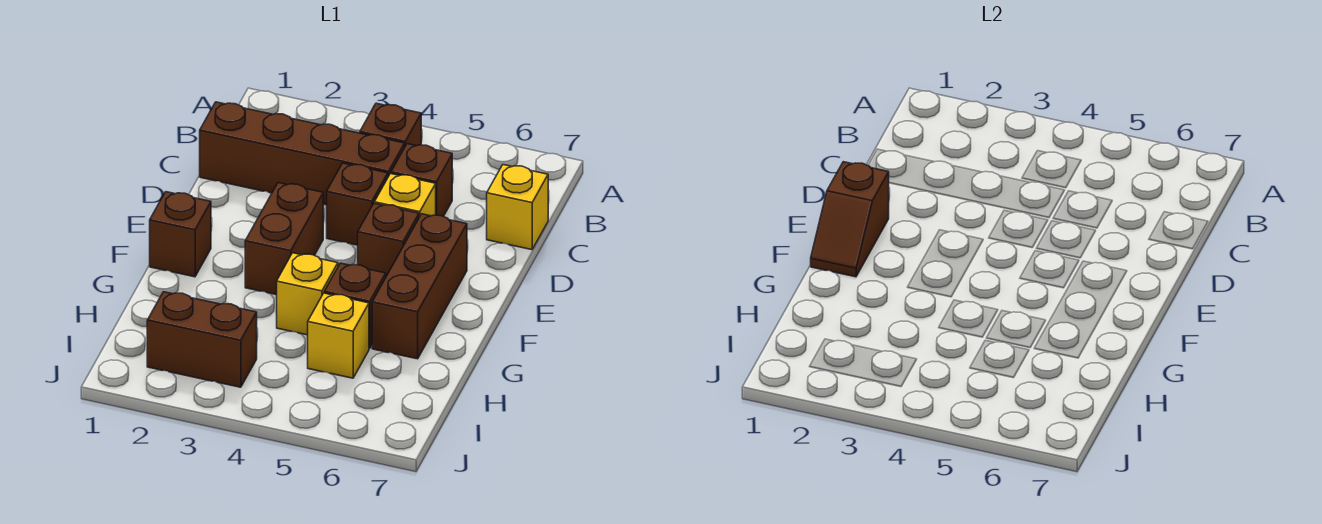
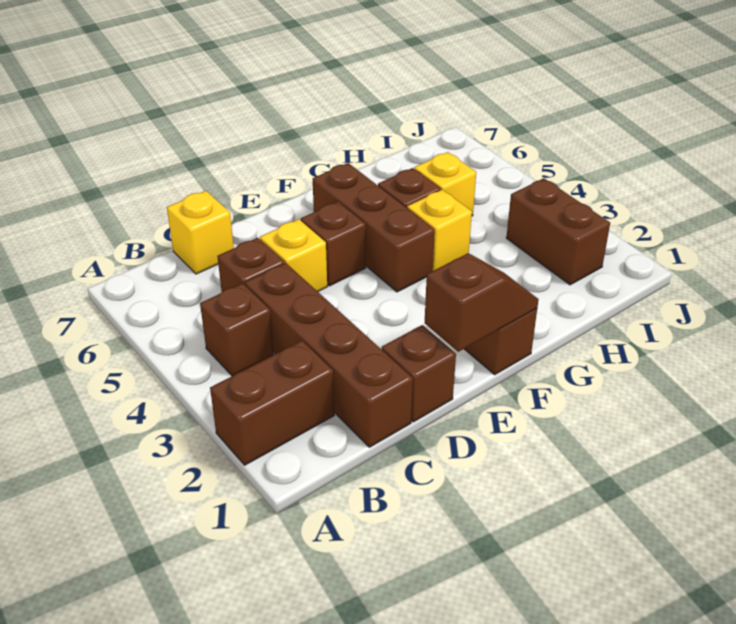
brown 1x1 brick [327,163,388,245] -> brown 1x1 brick moved to [382,325,456,422]
brown 1x2 brick [245,183,323,295] -> brown 1x2 brick moved to [210,341,334,465]
brown 1x3 brick [372,214,467,359] -> brown 1x3 brick turned to [313,163,435,292]

